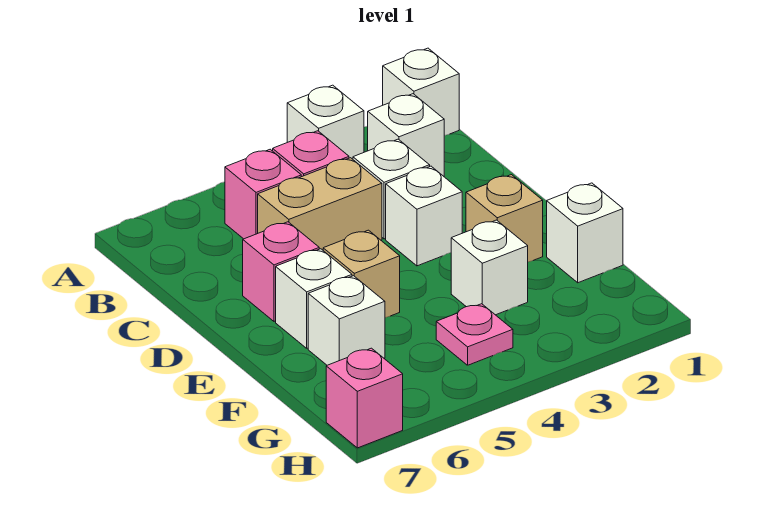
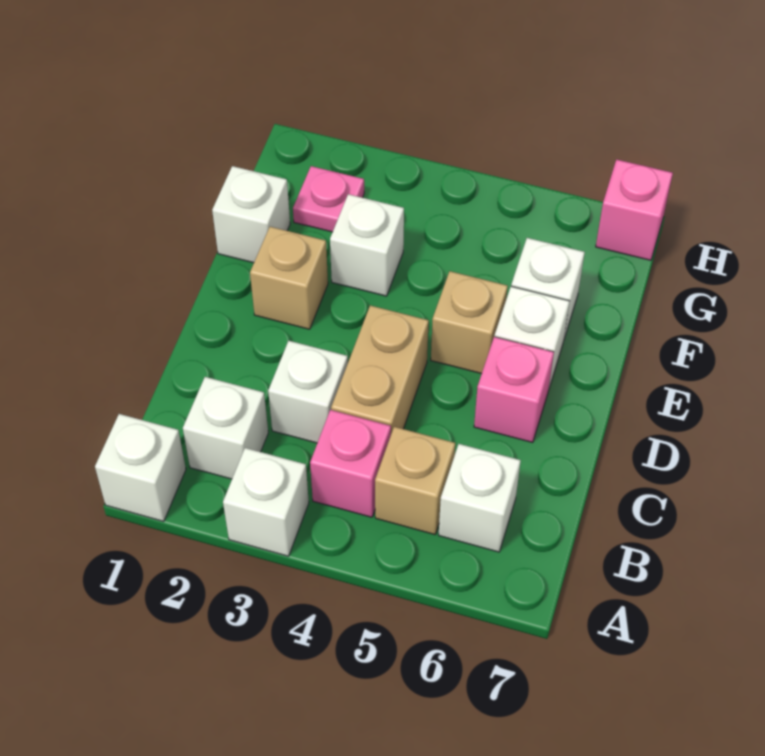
pink 1x1 brick [225,149,301,239] -> tan 1x1 brick [375,427,455,535]
tan 1x2 brick [258,158,382,250] -> tan 1x2 brick turned to [331,305,429,433]
white 1x1 brick [386,166,462,266] -> white 1x1 brick moved to [439,444,521,552]
pink 1x1 plate [436,304,513,365] -> pink 1x1 plate moved to [293,166,364,232]

